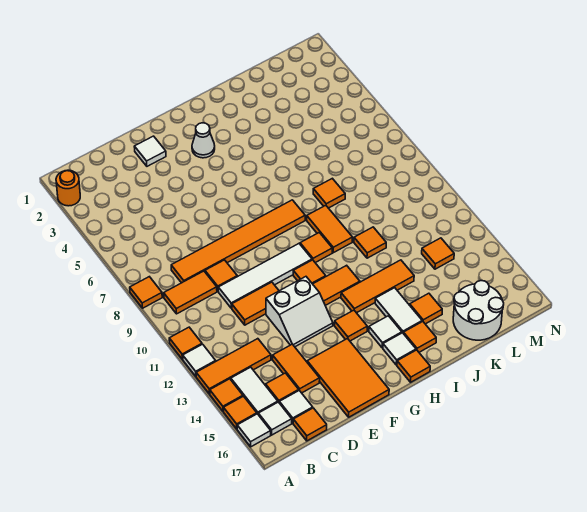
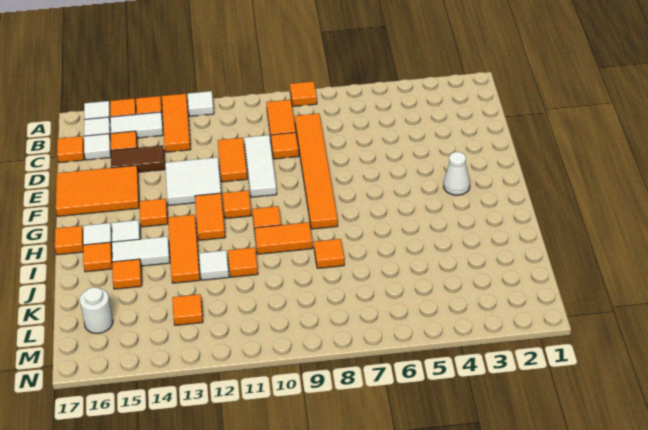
orange 1x1 round brick [56,170,80,206] -> none
orange 1x1 tile [169,327,202,359] -> none
white 1x4 tile [218,244,312,308] -> white 1x3 tile [244,135,277,197]
orange 1x2 tile [273,344,320,393] -> brown 1x2 tile [111,145,165,172]
white 1x1 tile [134,136,166,166] -> white 1x1 tile moved to [199,250,229,280]
white 2x2 slope [266,277,333,347] -> white 2x2 tile [165,157,221,205]
white 2x2 round brick [453,281,504,340] -> white 1x1 round brick [80,287,113,333]

